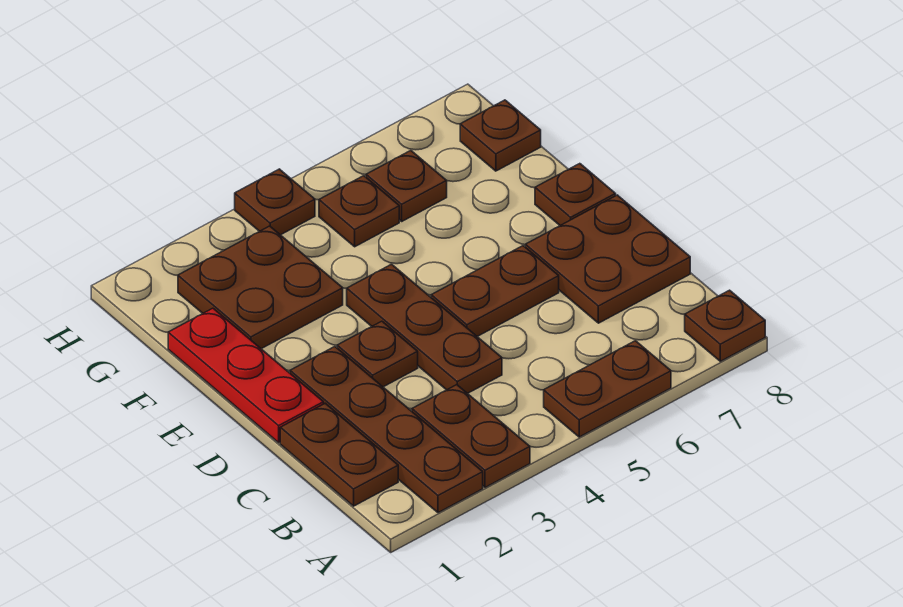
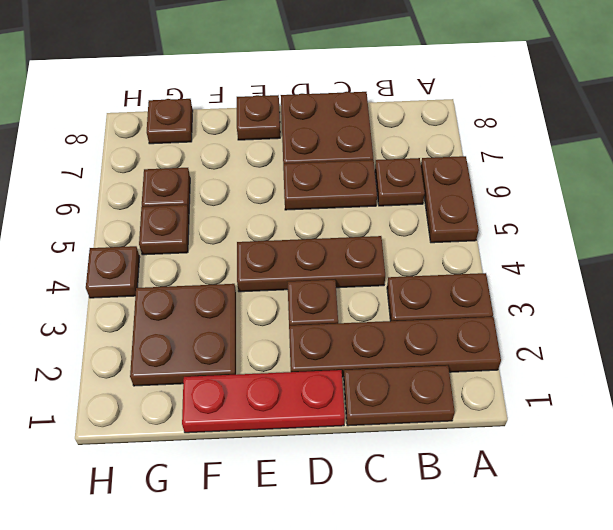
brown 1x1 plate [685,290,765,361] -> brown 1x1 plate moved to [375,158,425,206]
brown 1x2 plate [431,246,559,336] -> brown 1x2 plate turned to [283,160,377,210]

